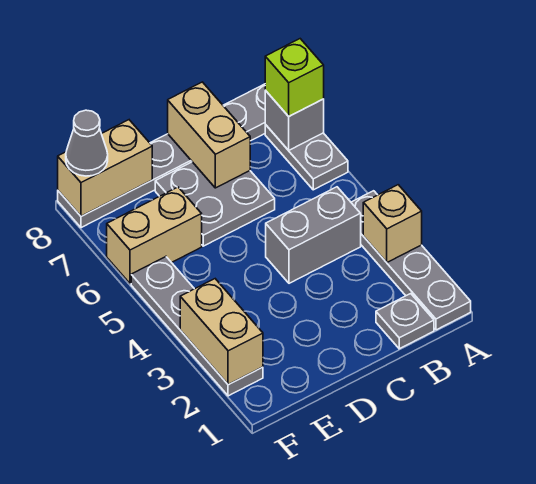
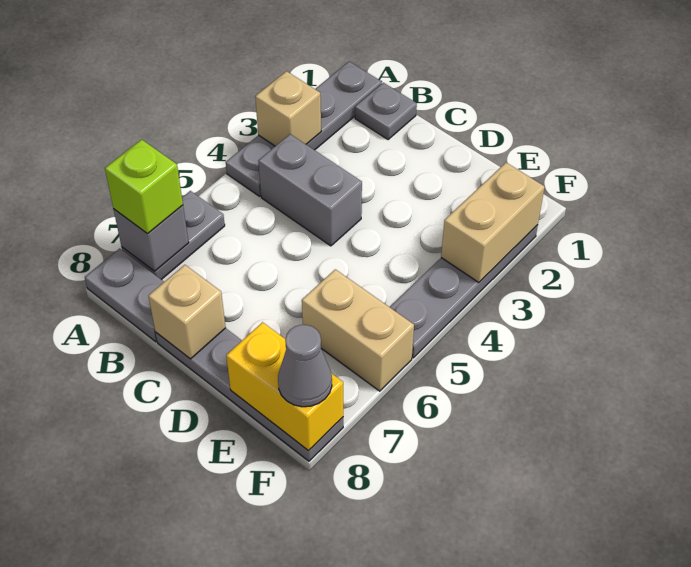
grey 2x2 plate [155,162,275,246] -> none
tan 1x2 brick [168,82,250,188] -> tan 1x1 brick [148,265,226,359]
tan 1x2 brick [58,120,152,216] -> yellow 1x2 brick [226,322,343,451]

